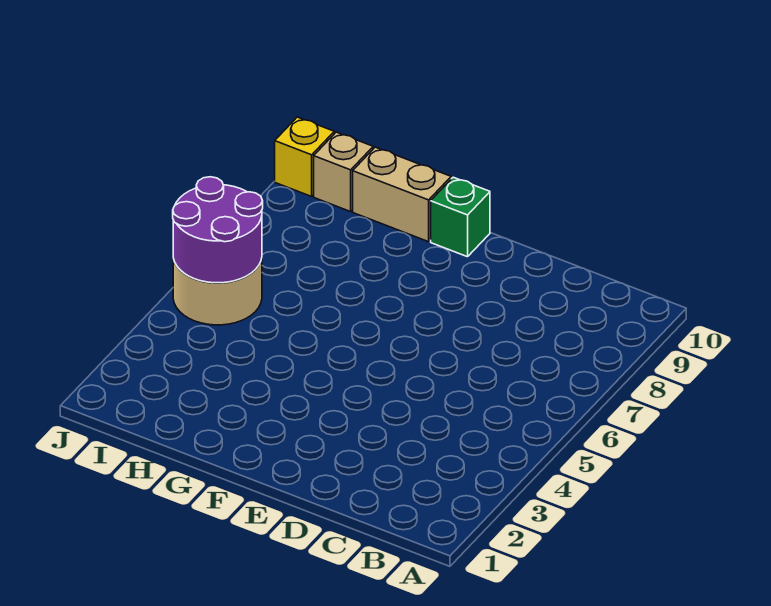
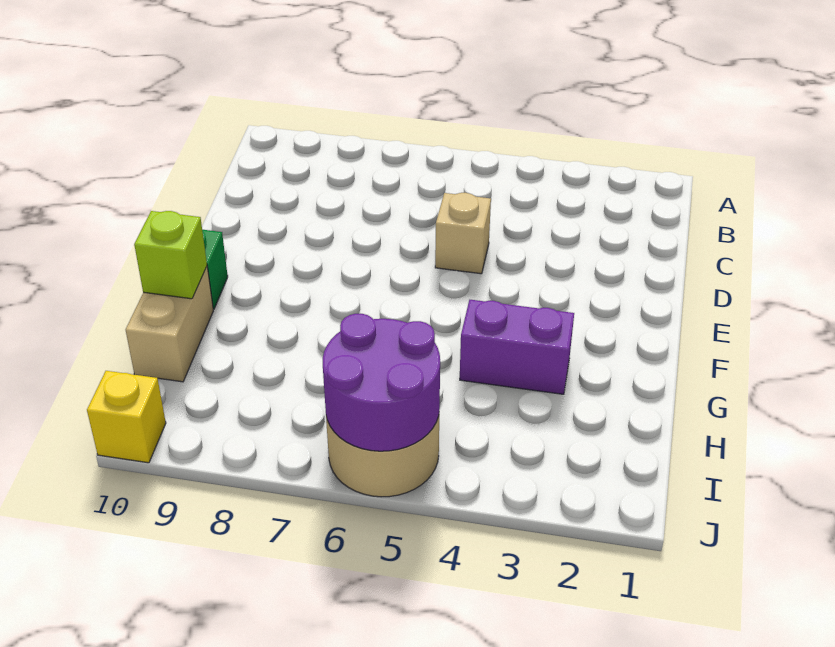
none -> purple 1x2 brick [460,300,574,394]
none -> lime 1x1 brick [134,211,207,299]
tan 1x1 brick [314,132,373,212] -> tan 1x1 brick moved to [435,193,491,274]

